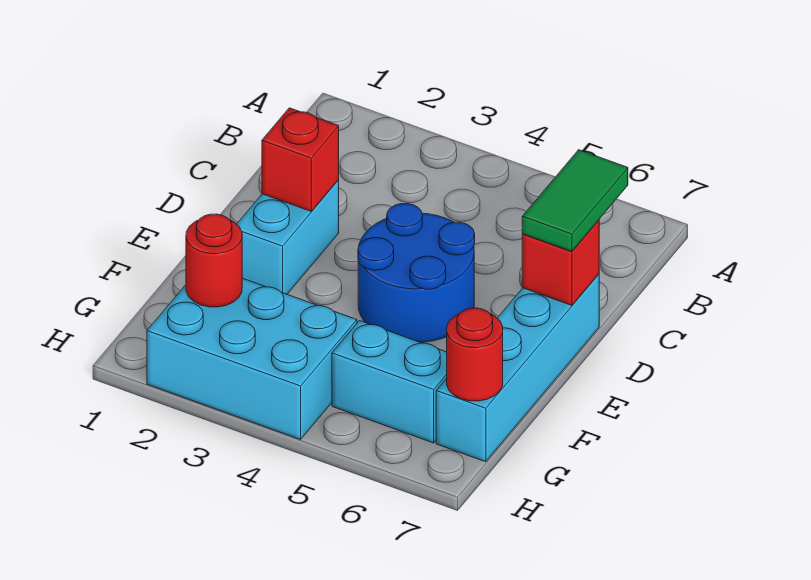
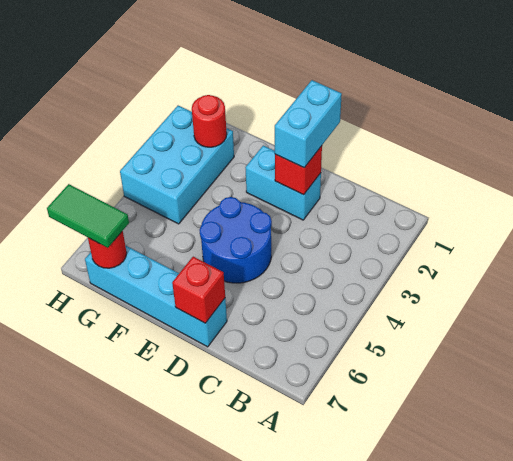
green 1x2 tile [522,150,628,251] -> green 1x2 tile moved to [47,184,129,248]
cyan 1x2 brick [332,321,447,443] -> cyan 1x2 brick moved to [275,80,342,168]

